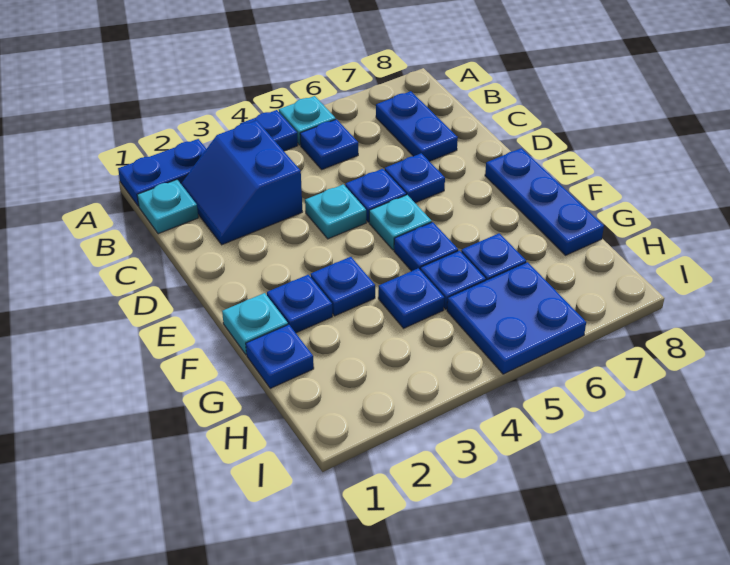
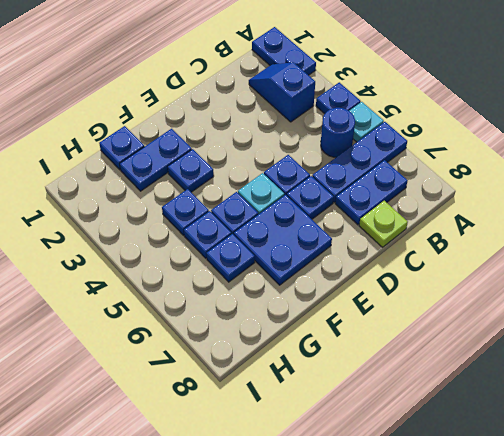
cyan 1x1 plate [137,180,198,234] -> none
blue 2x2 slope [181,120,302,245] -> blue 1x2 slope [249,62,315,122]
blue 1x1 plate [300,119,358,169] -> blue 1x1 round brick [321,108,355,157]
none -> lime 1x1 plate [359,201,408,247]
cyan 1x1 plate [305,184,366,239] -> none
blue 1x3 plate [485,148,604,255] -> blue 1x3 plate moved to [312,122,407,202]
cyan 1x1 plate [222,293,288,355] -> none
blue 1x1 plate [267,275,332,333] -> blue 1x2 plate [120,129,192,191]
blue 2x2 plate [447,262,586,374] -> blue 2x2 plate moved to [234,195,332,285]

